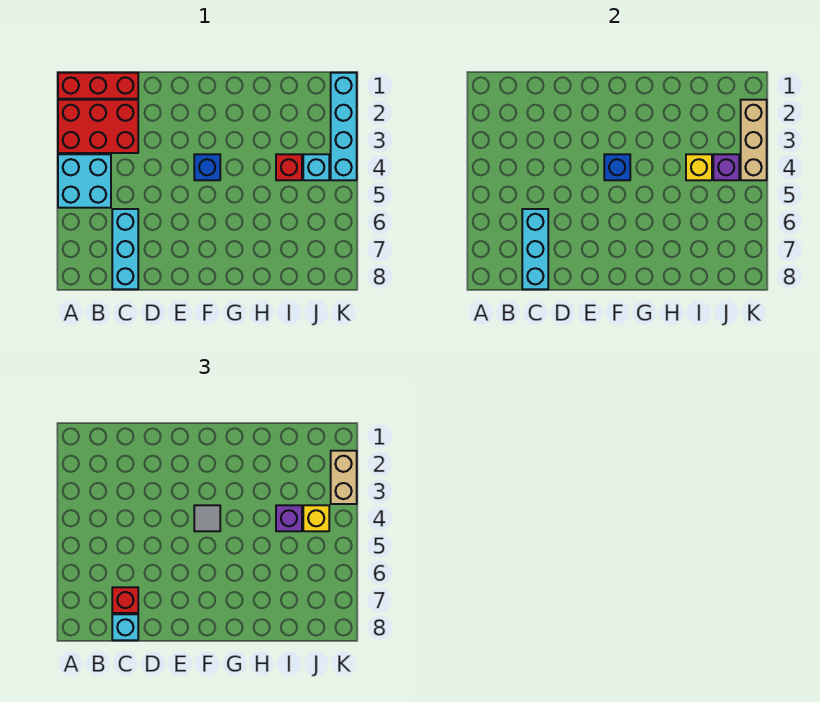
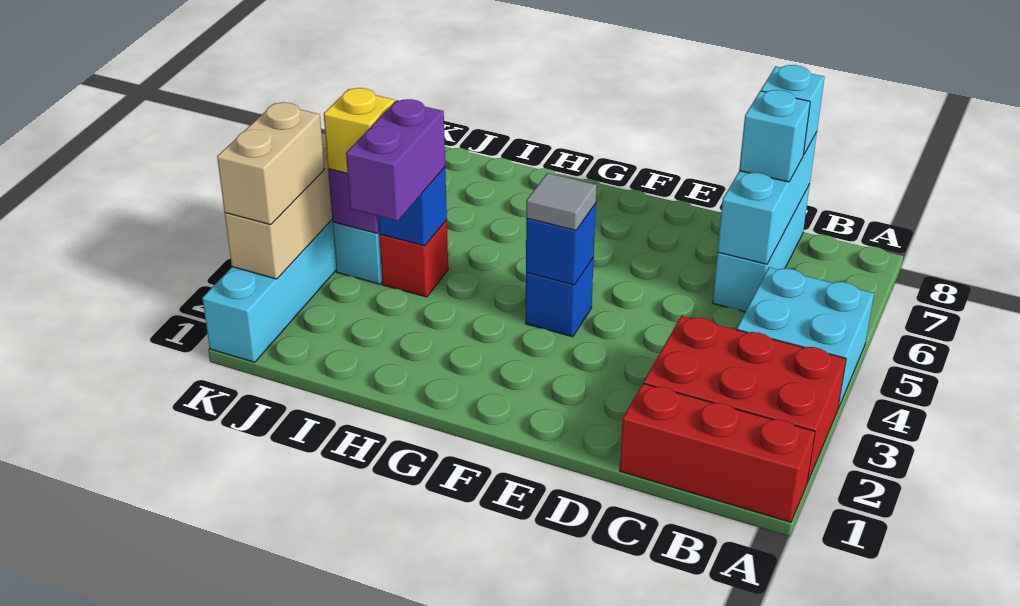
red 1x1 brick [112,587,138,613] -> cyan 1x1 brick [739,90,810,182]
yellow 1x1 brick [686,154,712,180] -> blue 1x1 brick [378,167,447,246]
purple 1x1 brick [276,505,302,531] -> purple 1x2 brick [346,99,445,221]

